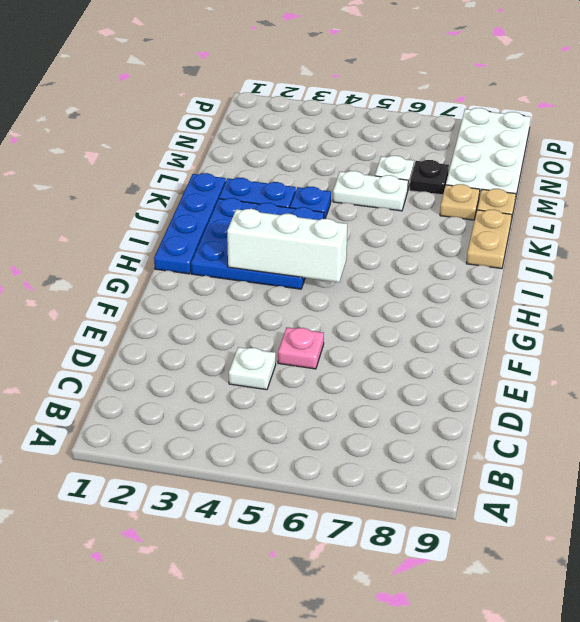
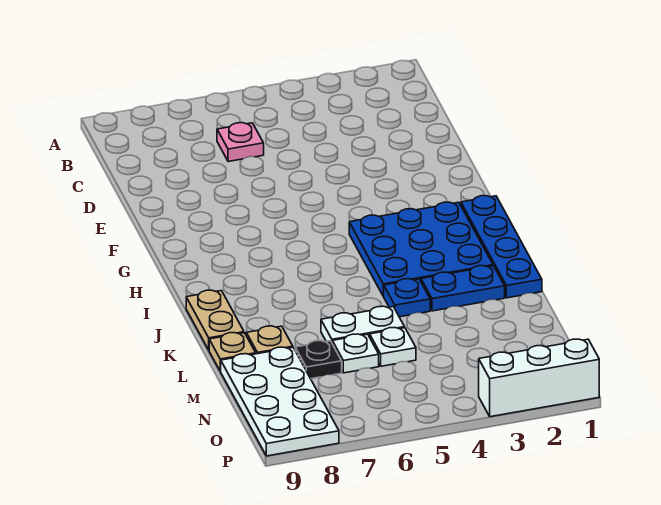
white 1x1 plate [229,347,276,390] -> white 1x1 plate moved to [370,328,416,366]
pink 1x1 plate [278,327,324,369] -> pink 1x1 plate moved to [217,123,264,162]
white 1x3 brick [227,209,347,282] -> white 1x3 brick moved to [479,339,599,417]

